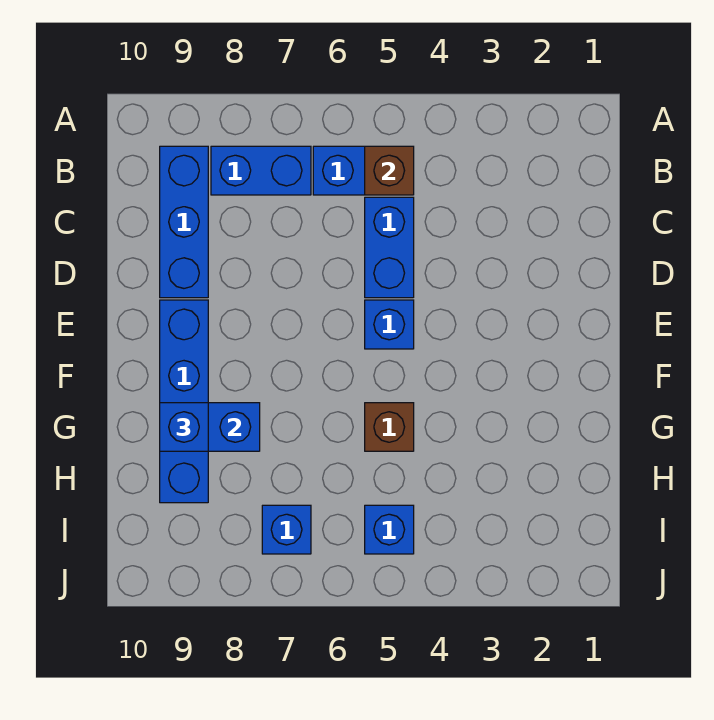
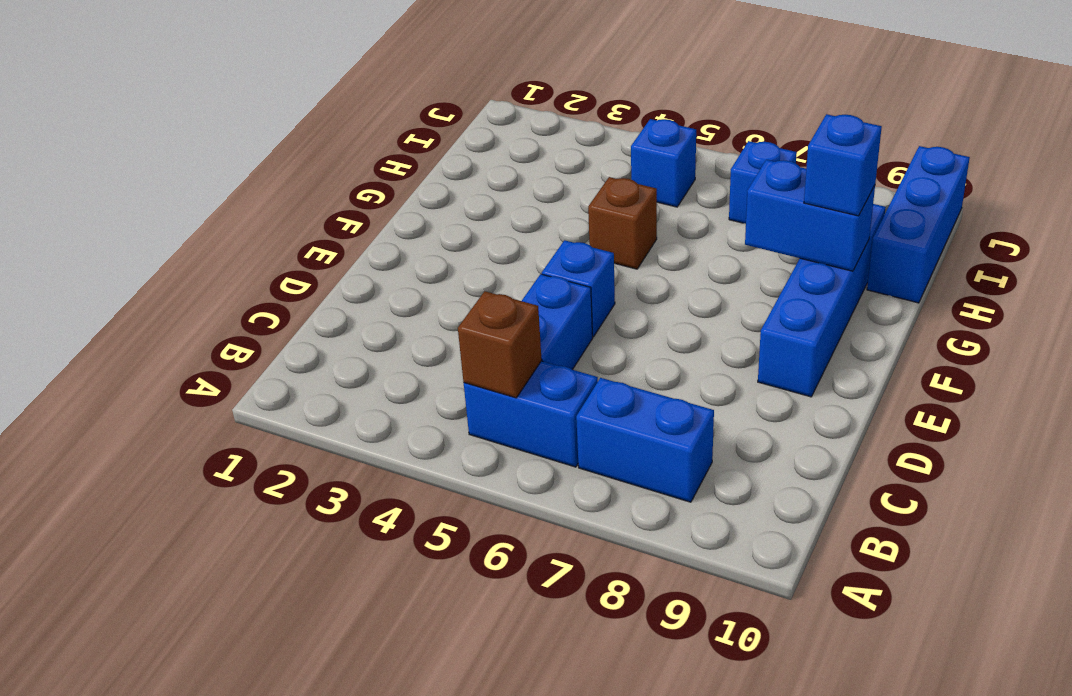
blue 1x3 brick [160,146,208,298] -> blue 1x3 brick moved to [867,146,970,303]

